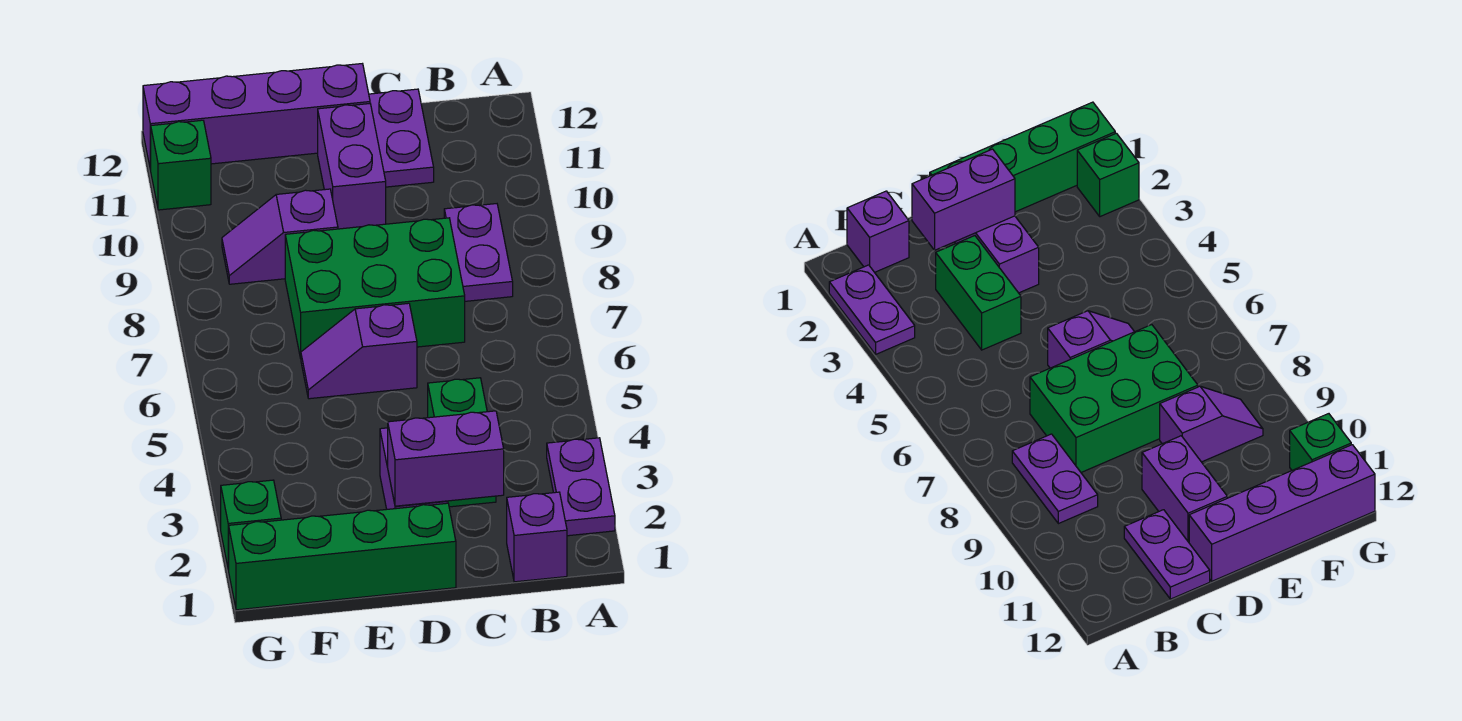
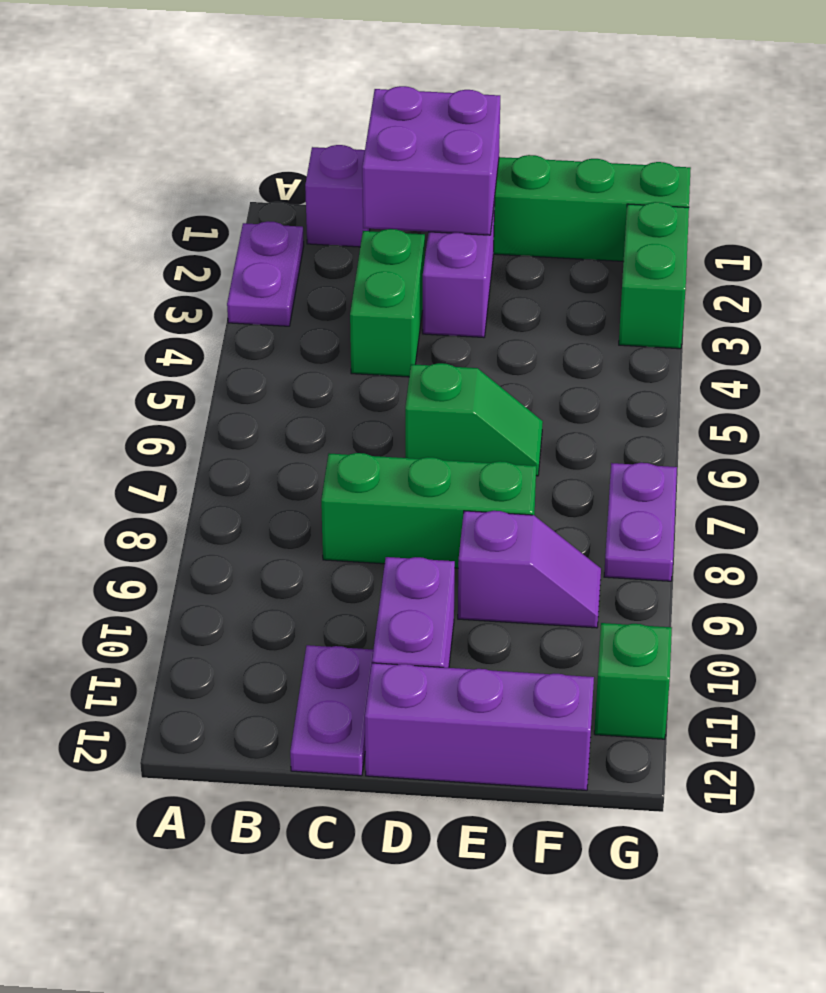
purple 1x2 plate [444,204,513,301] -> purple 1x2 plate moved to [604,463,677,581]
purple 1x2 brick [388,411,504,506] -> purple 2x2 brick [362,86,500,235]
green 2x3 brick [285,218,465,358] -> green 1x3 brick [321,453,536,568]
purple 1x2 slope [301,303,417,399] -> green 1x2 slope [405,363,543,476]
purple 1x4 brick [143,64,370,170] -> purple 1x3 brick [365,663,594,790]
green 1x1 brick [221,480,281,570] -> green 1x2 brick [619,202,689,349]

